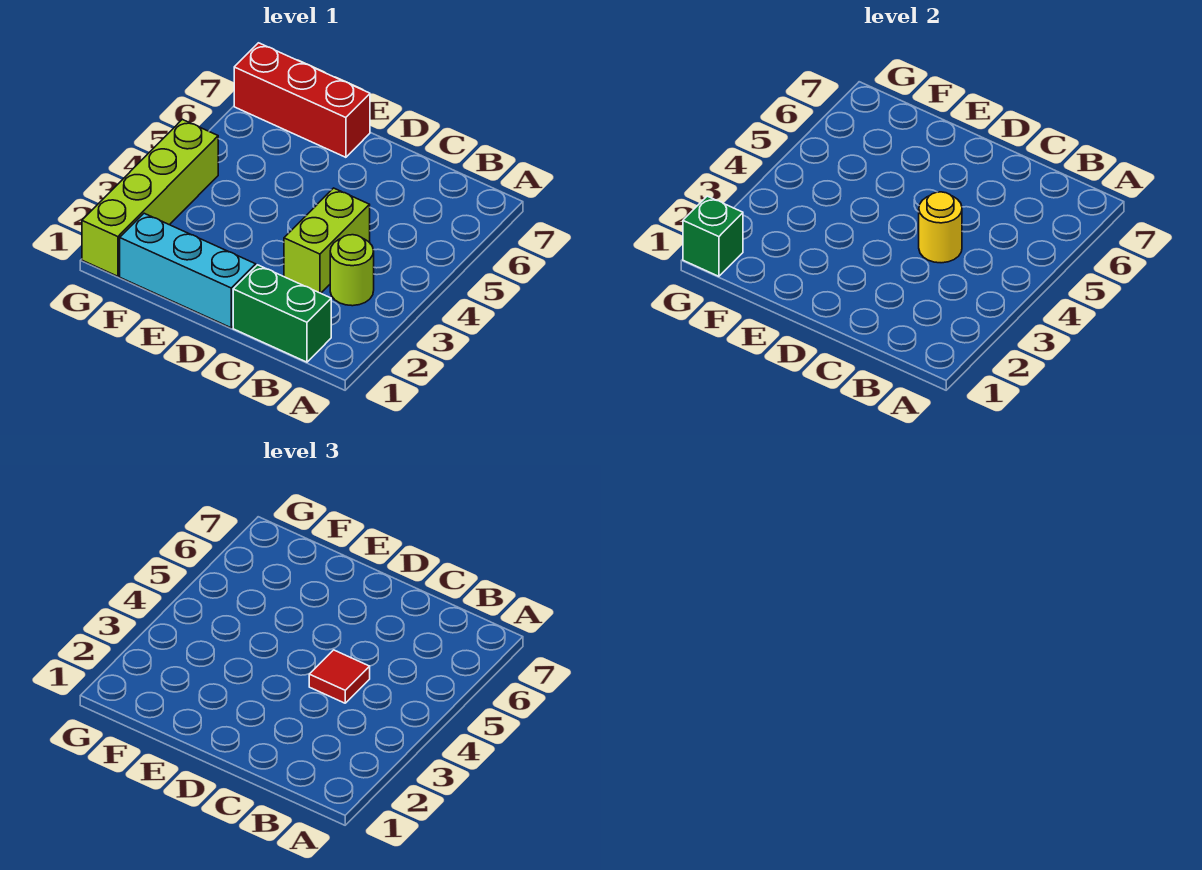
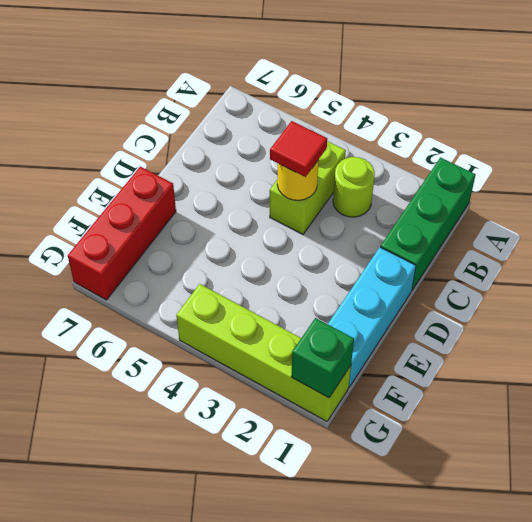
green 1x2 brick [233,265,331,362] -> green 1x3 brick [380,158,476,290]
lime 1x2 brick [284,188,370,293] -> lime 1x2 brick turned to [270,141,346,234]

